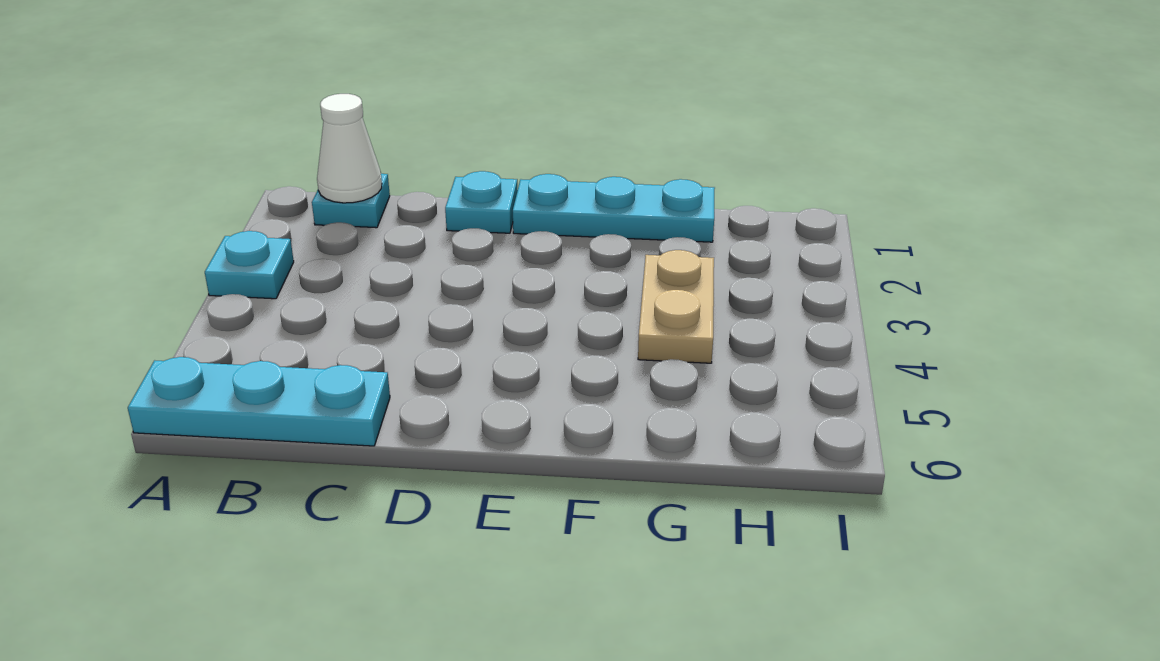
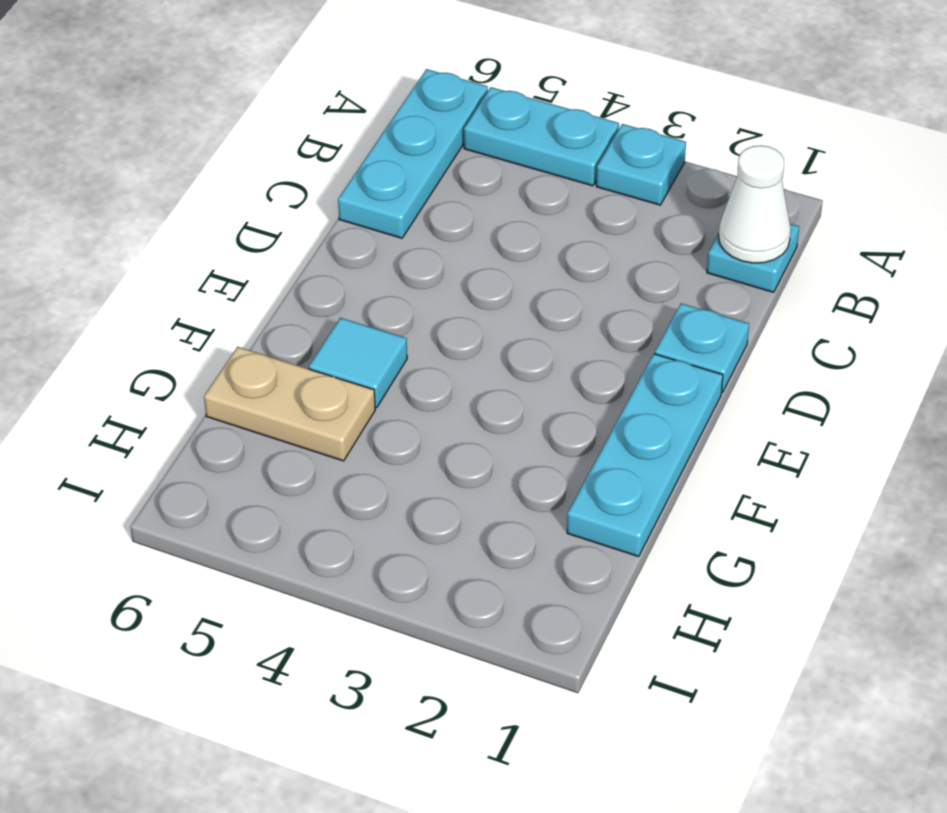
none -> cyan 1x2 plate [464,87,619,186]
none -> cyan 1x1 tile [309,318,407,408]
tan 1x2 plate [638,250,714,363] -> tan 1x2 plate moved to [204,347,375,461]

